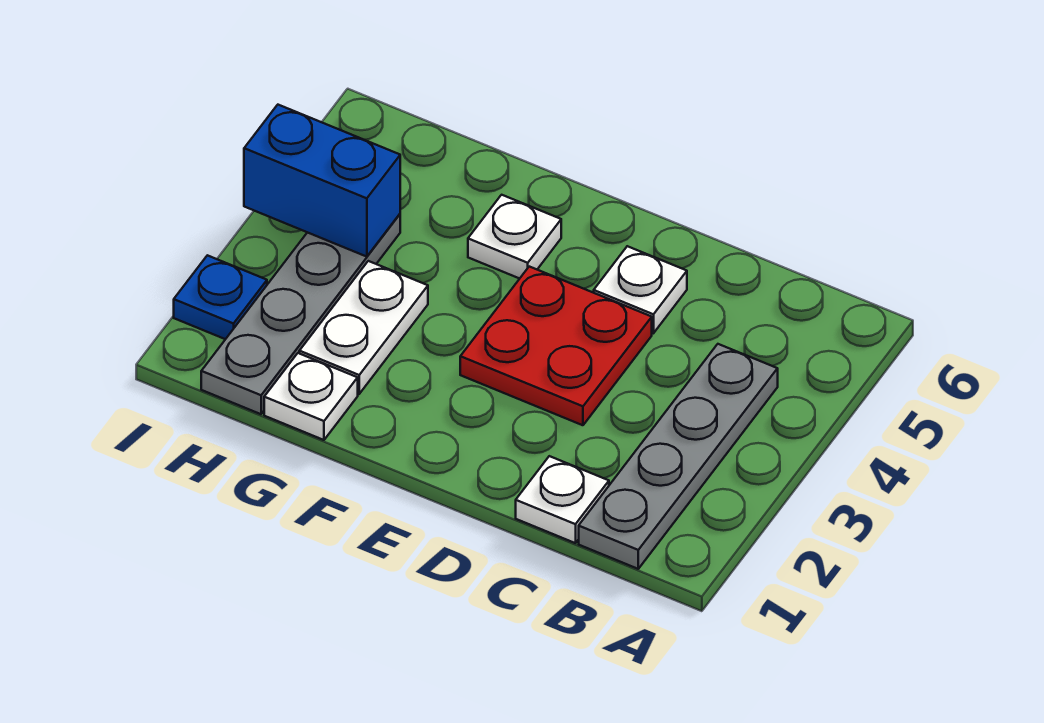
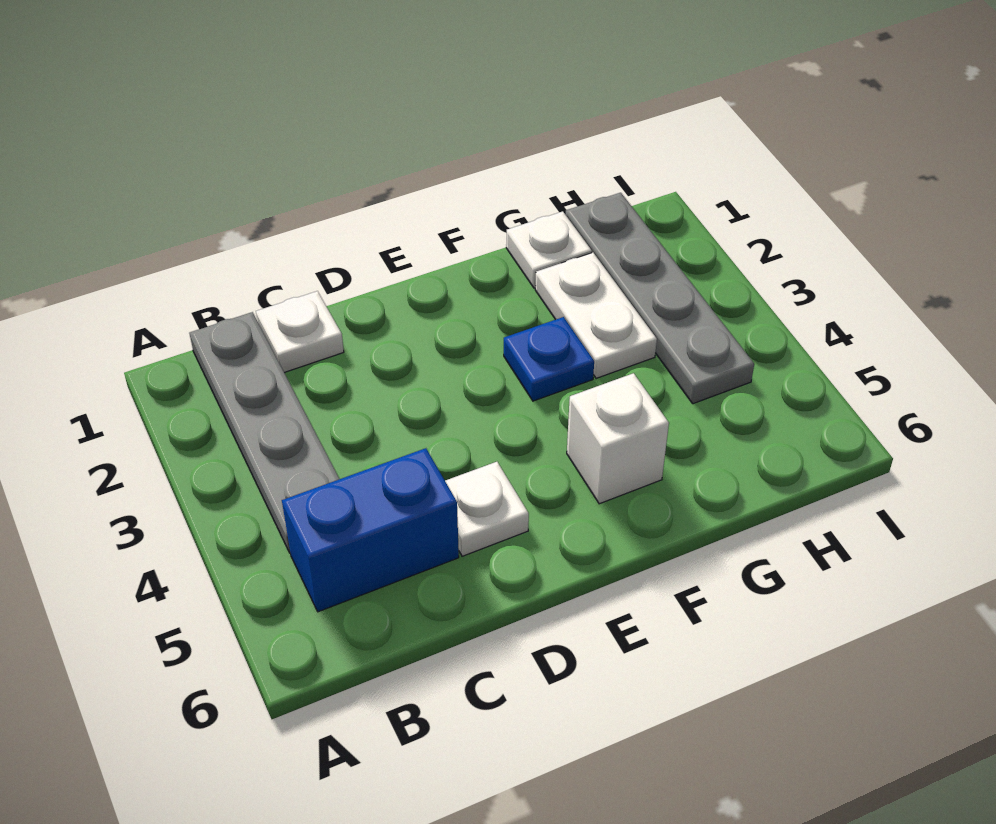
red 2x2 plate [460,267,652,425] -> none
white 1x1 plate [468,195,561,279] -> white 1x1 brick [567,373,669,504]
blue 1x2 brick [244,105,400,257] -> blue 1x2 brick moved to [282,448,459,612]
blue 1x1 plate [174,255,267,339] -> blue 1x1 plate moved to [504,317,594,401]

